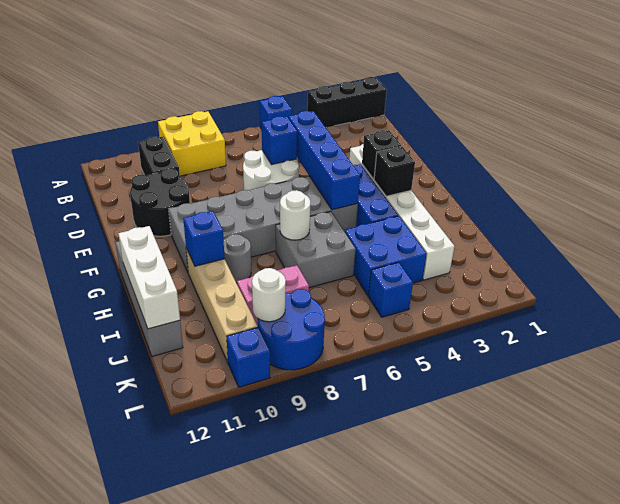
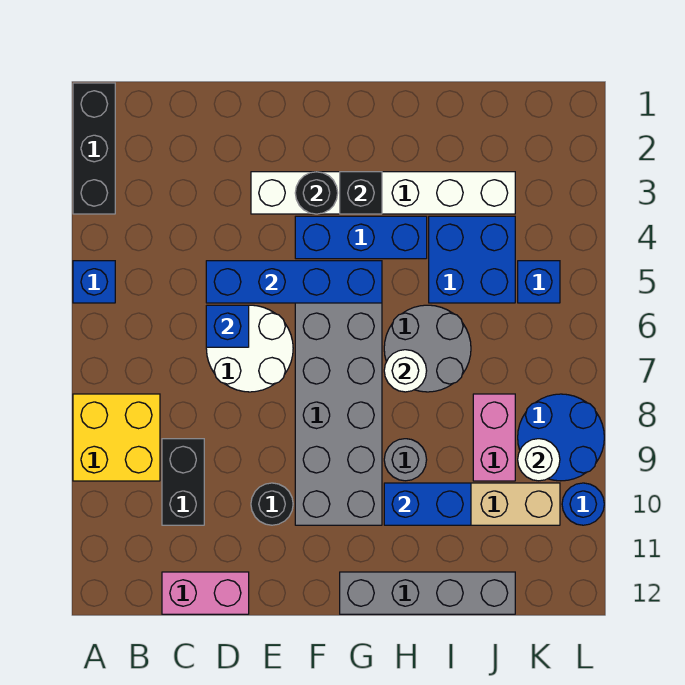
black 1x2 brick [138,136,180,177] -> black 1x2 brick turned to [162,439,204,525]
none -> pink 1x2 brick [162,572,249,614]
black 2x2 round brick [130,169,190,236] -> black 1x1 round brick [251,483,293,525]
black 1x1 brick [362,130,401,179] -> black 1x1 round brick [295,172,338,214]
grey 2x2 brick [276,211,356,288] -> grey 2x2 round brick [384,305,471,392]
blue 1x1 brick [183,211,225,266] -> blue 1x2 brick [384,483,471,525]
white 1x3 brick [118,226,180,329] -> none
blue 1x1 brick [227,327,270,387] -> blue 1x1 round brick [562,483,604,525]

